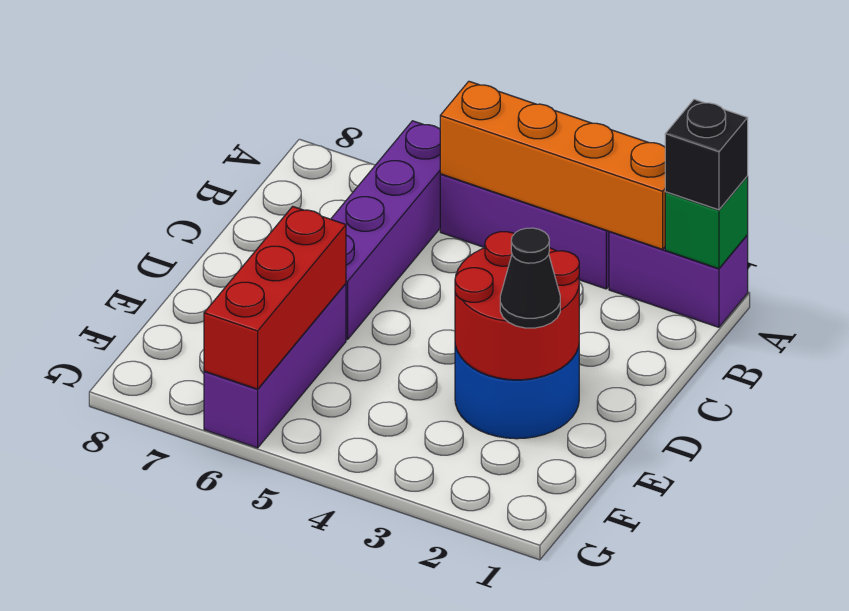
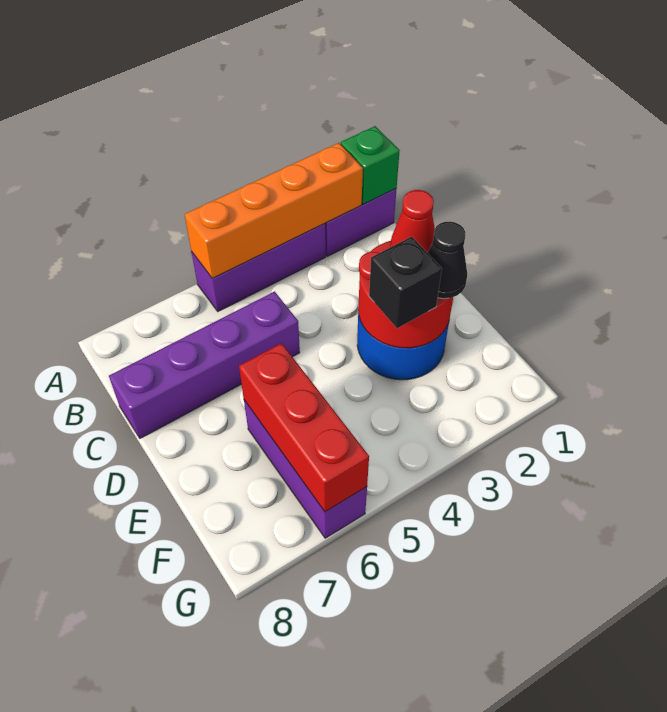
black 1x1 brick [665,99,748,210] -> black 1x1 brick moved to [369,237,442,328]
purple 1x4 brick [331,121,440,340] -> purple 1x4 brick turned to [109,292,300,438]
none -> red 1x1 cone [390,190,435,253]

